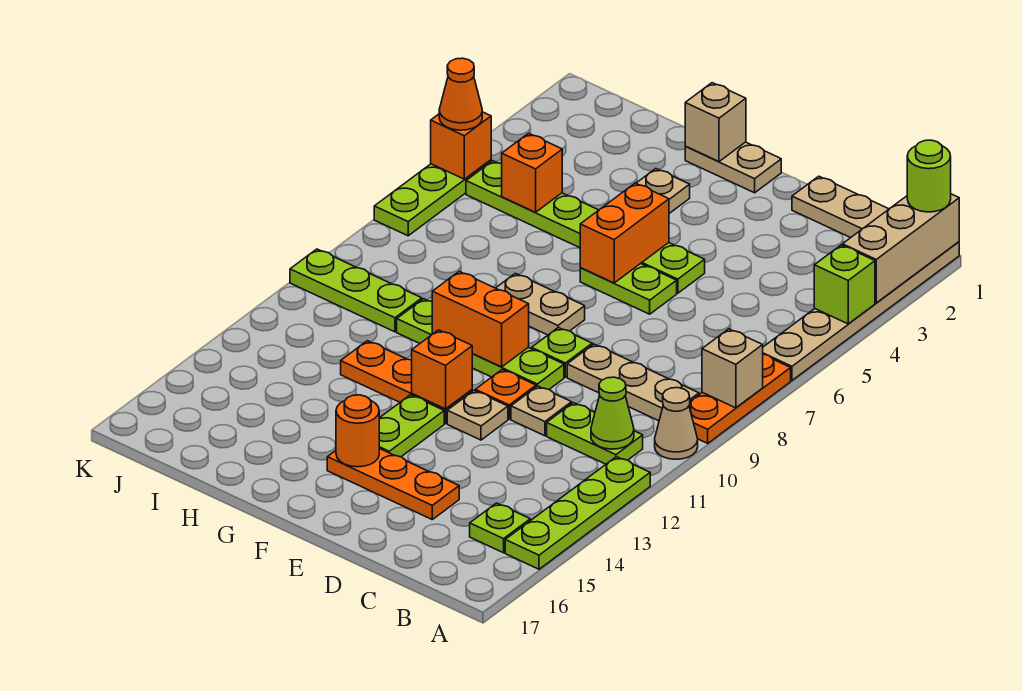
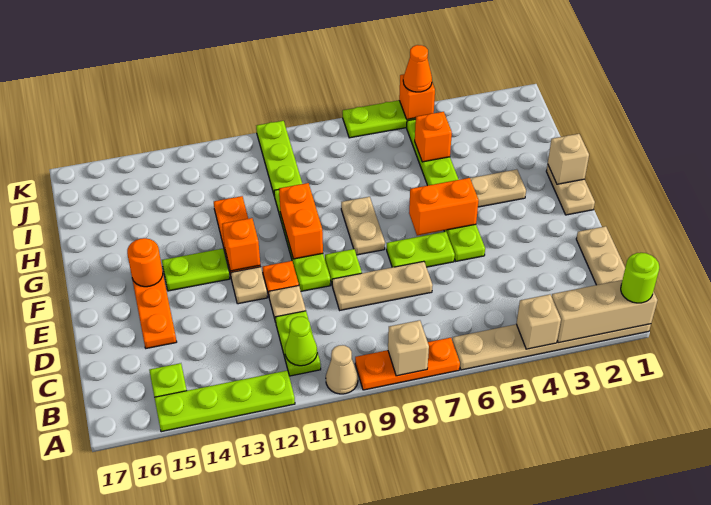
lime 1x1 brick [814,245,875,324] -> tan 1x1 brick [516,294,561,349]
tan 1x3 plate [567,344,699,421] -> tan 1x3 plate turned to [332,261,433,310]
lime 1x2 plate [580,264,677,314] -> lime 1x2 plate turned to [387,232,455,267]

